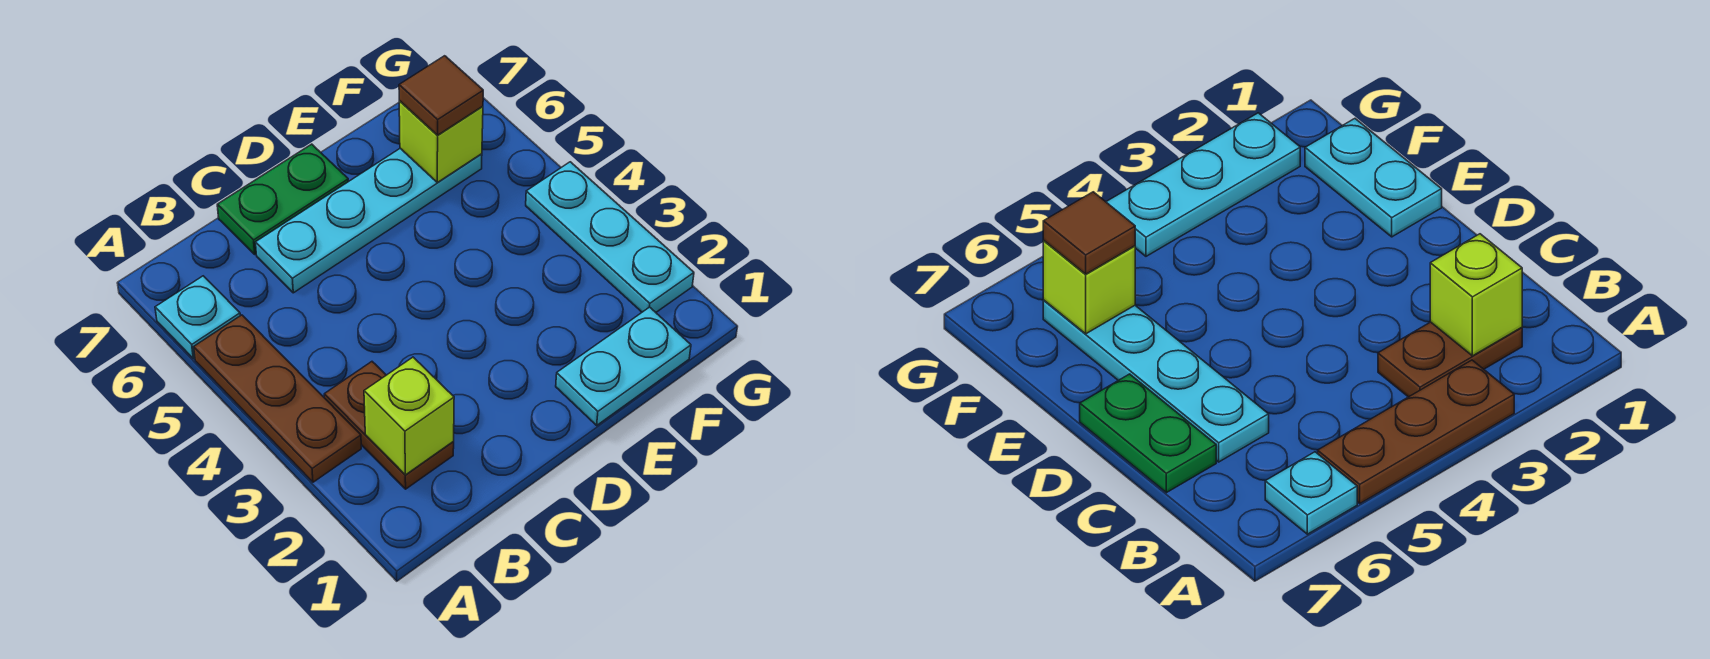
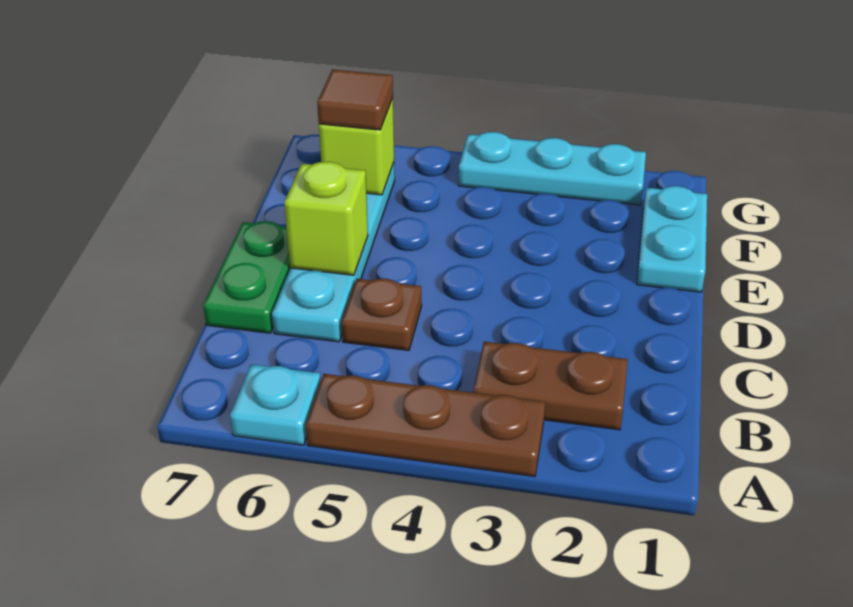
lime 1x1 brick [364,357,454,475] -> lime 1x1 brick moved to [284,162,368,275]
none -> brown 1x1 plate [342,279,422,350]

